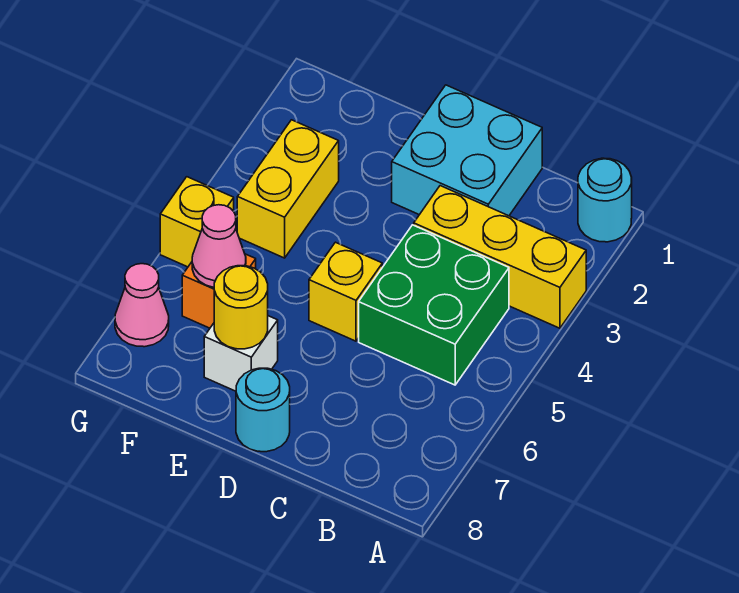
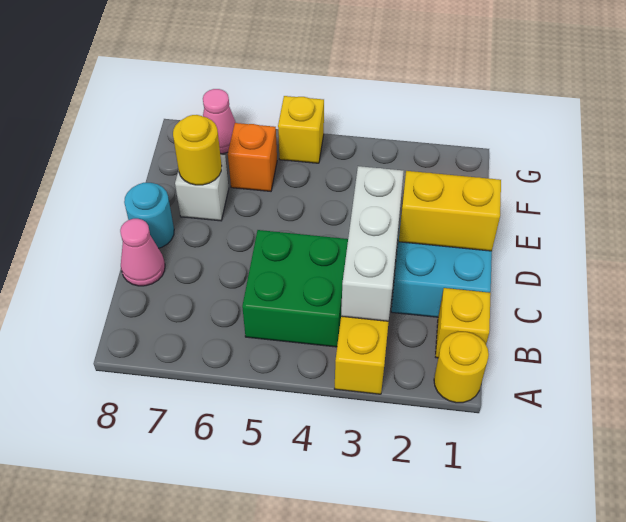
cyan 1x1 round brick [578,158,632,242] -> yellow 1x1 round brick [434,332,489,403]
none -> white 1x3 brick [341,166,404,321]
yellow 1x1 brick [309,242,382,341] -> yellow 1x1 brick moved to [436,288,491,358]
yellow 1x2 brick [237,120,339,258] -> yellow 1x2 brick moved to [399,171,501,251]
pink 1x1 cone [192,205,246,287] -> pink 1x1 cone moved to [120,219,165,286]

